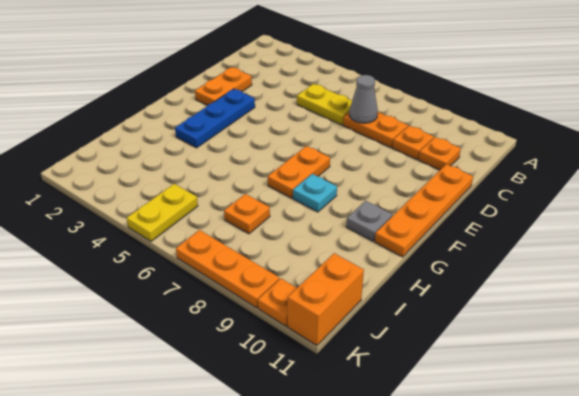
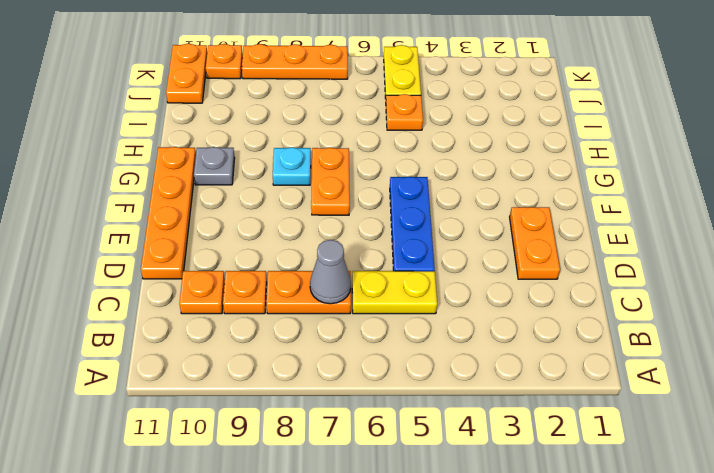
blue 1x3 plate [175,89,255,148] -> blue 1x3 plate moved to [390,177,435,271]
orange 1x1 plate [224,194,270,234] -> orange 1x1 plate moved to [386,94,423,130]
orange 1x2 brick [288,253,364,346] -> orange 1x2 plate [166,44,207,103]

